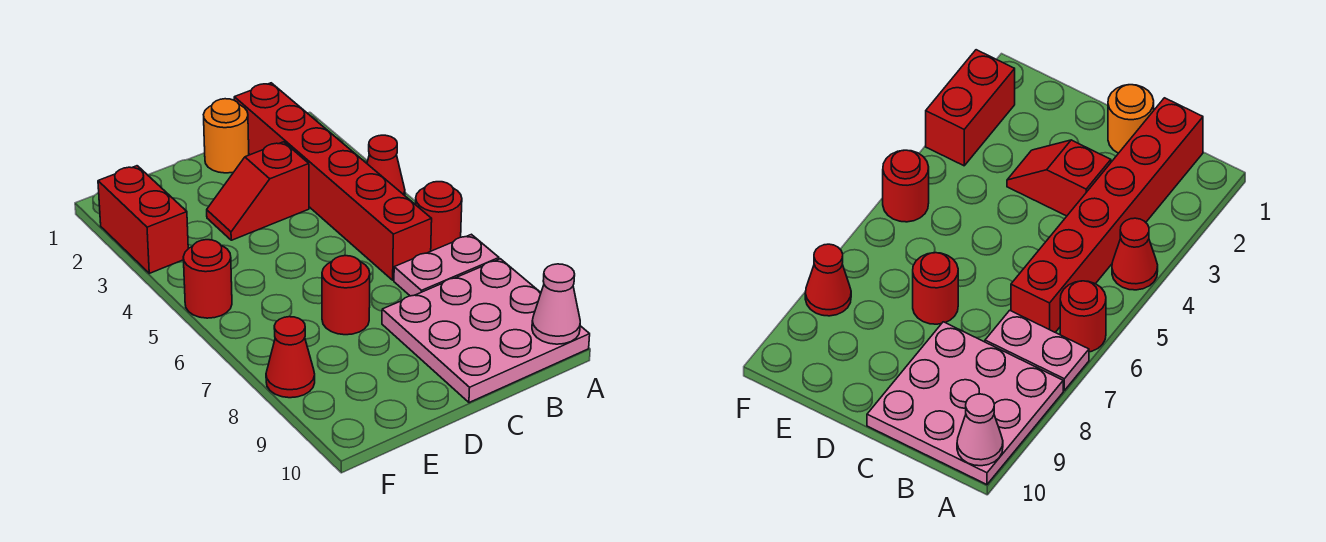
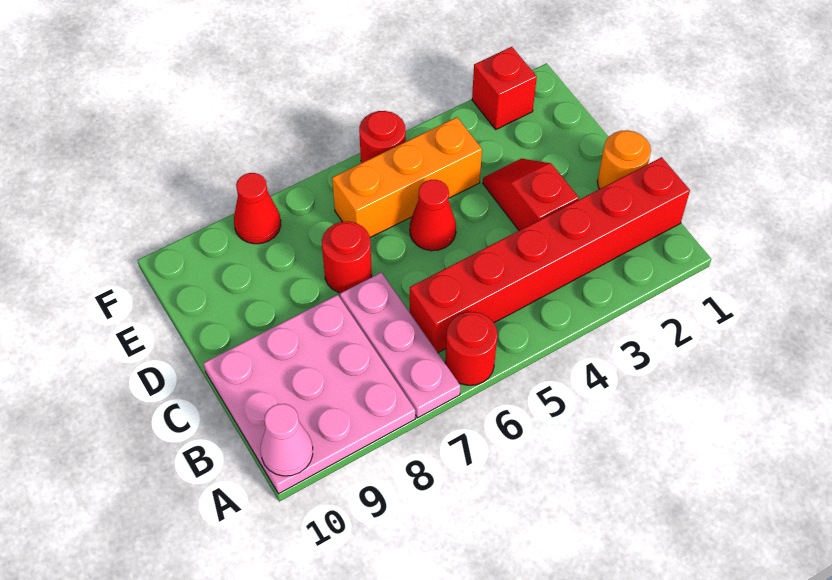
red 1x1 cone [367,135,405,195] -> red 1x1 cone moved to [410,180,456,251]
pink 1x2 plate [394,234,499,296] -> pink 1x3 plate [340,272,461,418]
none -> orange 1x3 brick [332,117,482,238]
red 1x2 brick [98,166,188,273] -> red 1x1 brick [472,47,537,129]

